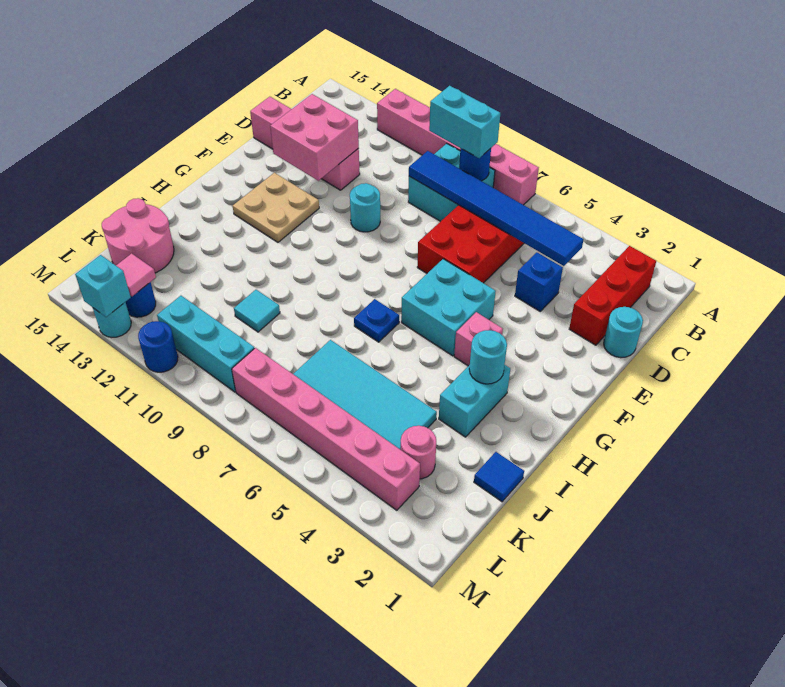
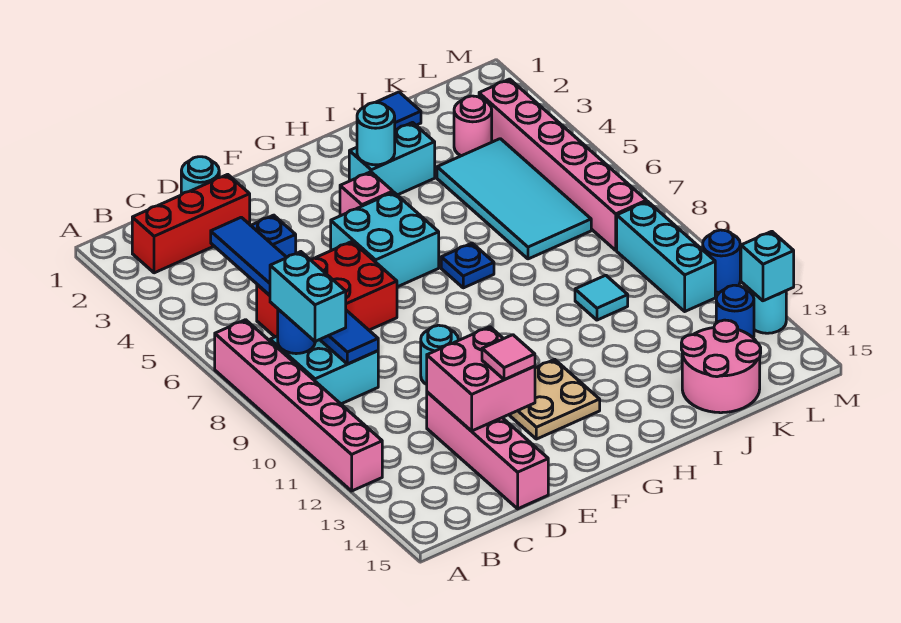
pink 1x1 tile [116,253,156,296] -> pink 1x1 tile moved to [482,335,535,380]

